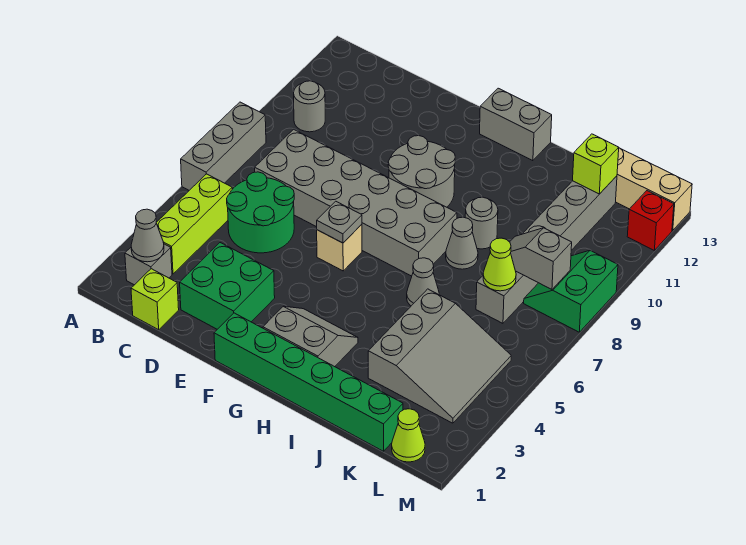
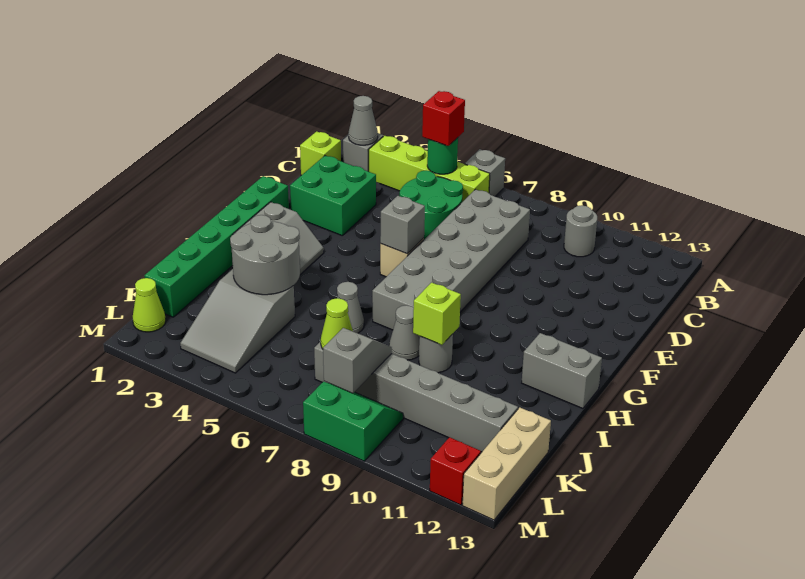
grey 1x3 brick [181,102,266,190] -> grey 1x1 brick [465,149,505,196]
lime 1x3 brick [156,174,232,274] -> lime 1x4 brick [369,136,490,202]
none -> green 1x1 round brick [427,138,458,174]
none -> red 1x1 brick [422,91,465,146]
grey 1x1 plate [317,201,362,243] -> grey 1x1 brick [380,196,425,254]
grey 2x2 round brick [388,136,455,207] -> grey 2x2 round brick moved to [230,215,300,295]
grey 1x2 brick [480,88,552,161] -> grey 1x2 brick turned to [522,333,602,408]
grey 3x3 slope [368,289,511,423] -> grey 2x3 slope [180,269,295,373]
lime 1x1 brick [573,134,619,194] -> lime 1x1 brick moved to [413,283,461,345]

